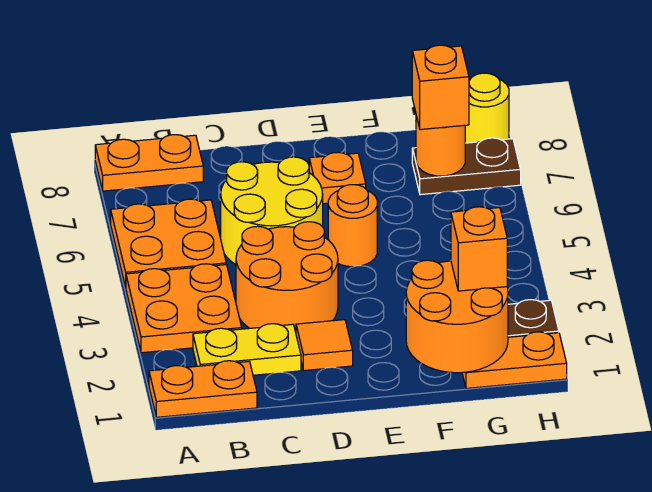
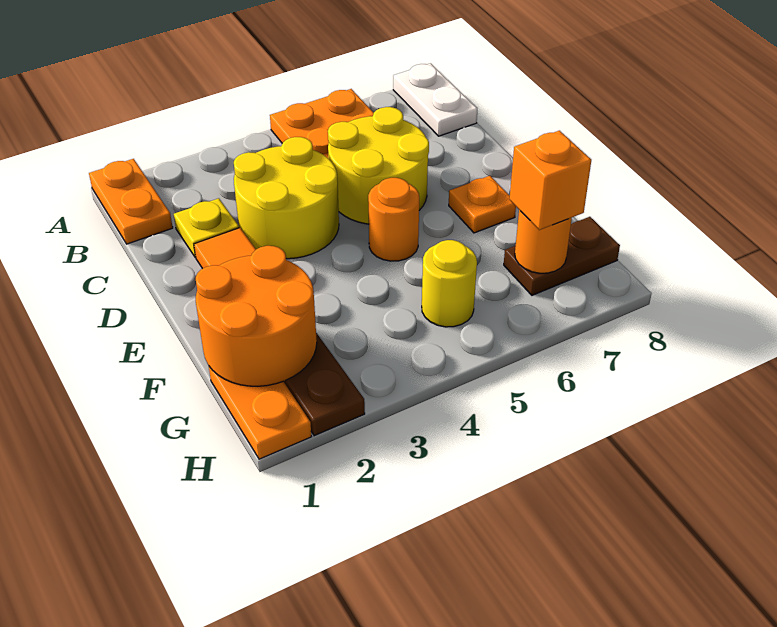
orange 2x2 plate [126,264,242,353] -> none
orange 1x2 plate [95,135,203,191] -> white 1x2 plate [393,63,477,136]
yellow 1x2 plate [193,324,301,375] -> yellow 1x1 plate [174,198,239,258]
orange 2x2 round brick [236,222,338,332] -> yellow 2x2 round brick [234,137,339,259]
orange 1x1 brick [451,207,507,291] -> none
brown 1x2 plate [412,138,521,195] -> brown 1x2 plate turned to [504,217,620,295]
yellow 1x1 round brick [465,73,509,143] -> yellow 1x1 round brick moved to [422,240,477,327]

